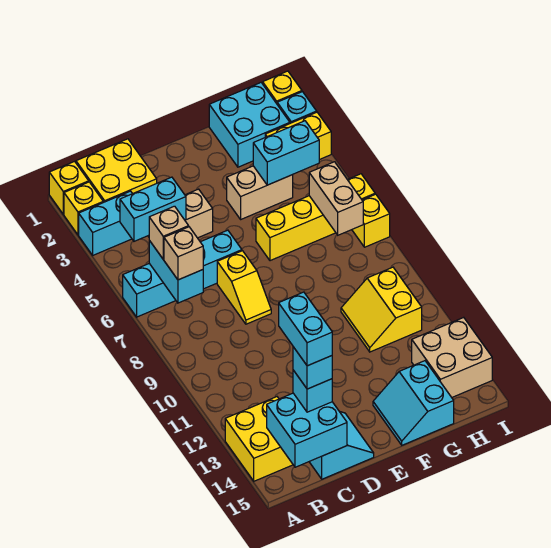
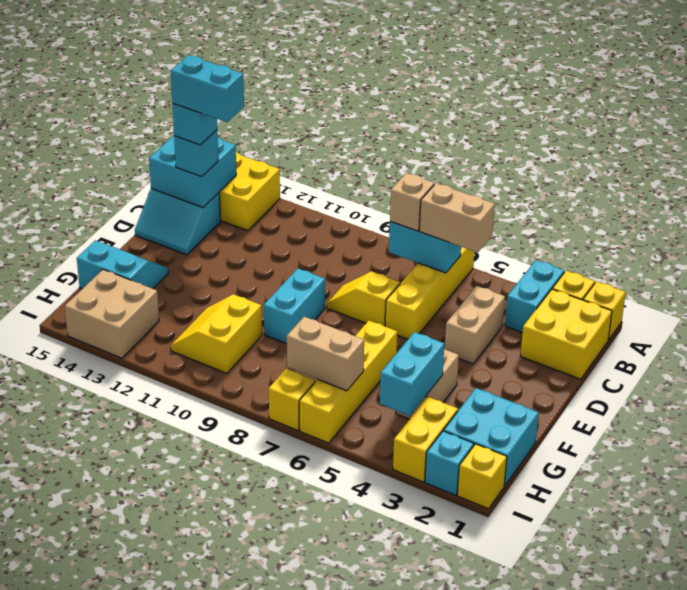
cyan 1x4 brick [123,230,242,317] -> yellow 1x4 brick [385,247,474,339]
cyan 1x2 brick [120,177,186,241] -> cyan 1x2 brick moved to [264,269,325,344]
tan 1x1 brick [149,206,189,259] -> tan 1x2 brick [419,183,495,252]
yellow 2x2 slope [341,267,422,352] -> yellow 2x2 slope turned to [171,294,262,373]

